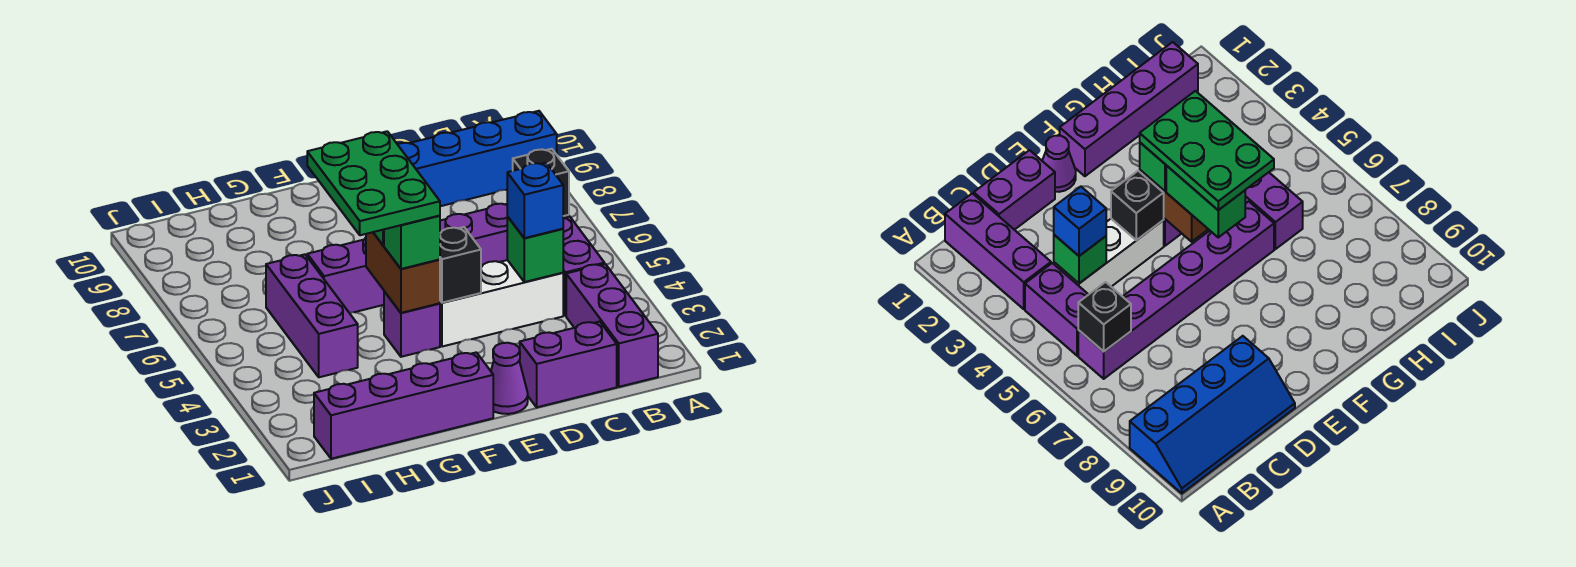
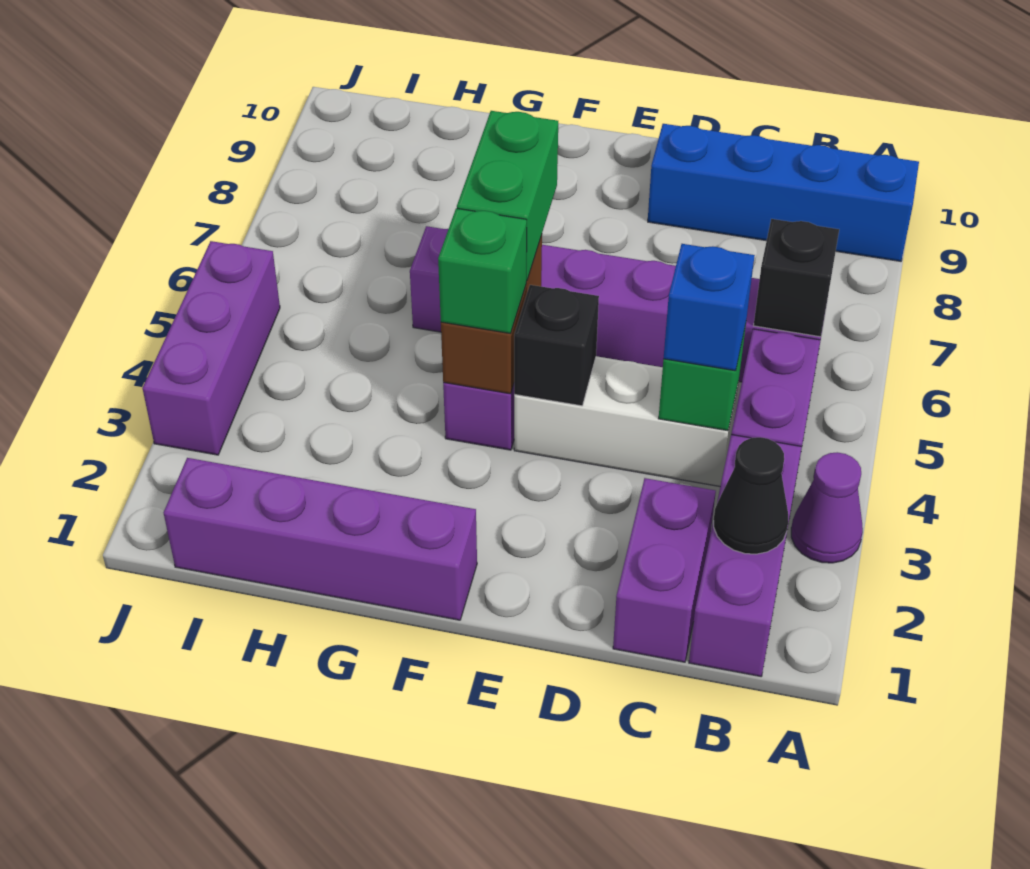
none -> black 1x1 cone [714,437,788,554]
purple 1x2 brick [520,322,617,407] -> purple 1x2 brick turned to [613,478,716,662]
purple 1x1 cone [491,343,528,414] -> purple 1x1 cone moved to [791,452,863,563]
green 2x3 plate [307,131,440,235] -> none
purple 1x3 brick [266,254,358,377] -> purple 1x3 brick moved to [142,241,280,455]

